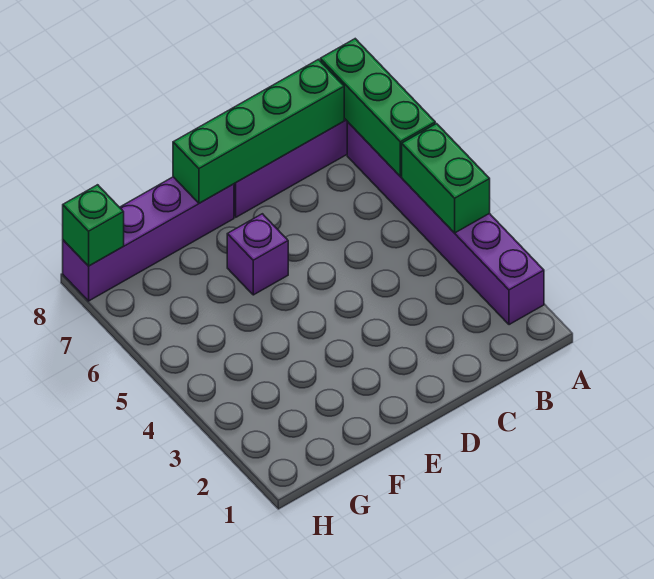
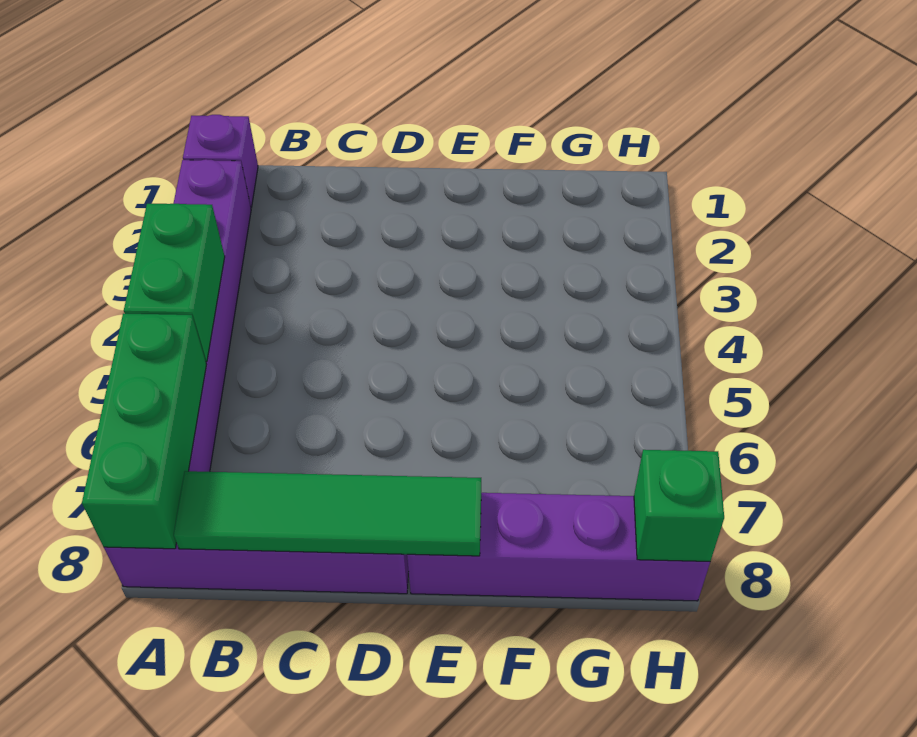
green 1x4 brick [173,59,344,203] -> green 1x4 tile [174,471,481,556]
purple 1x1 brick [227,214,288,295] -> purple 1x1 brick moved to [183,115,258,208]

